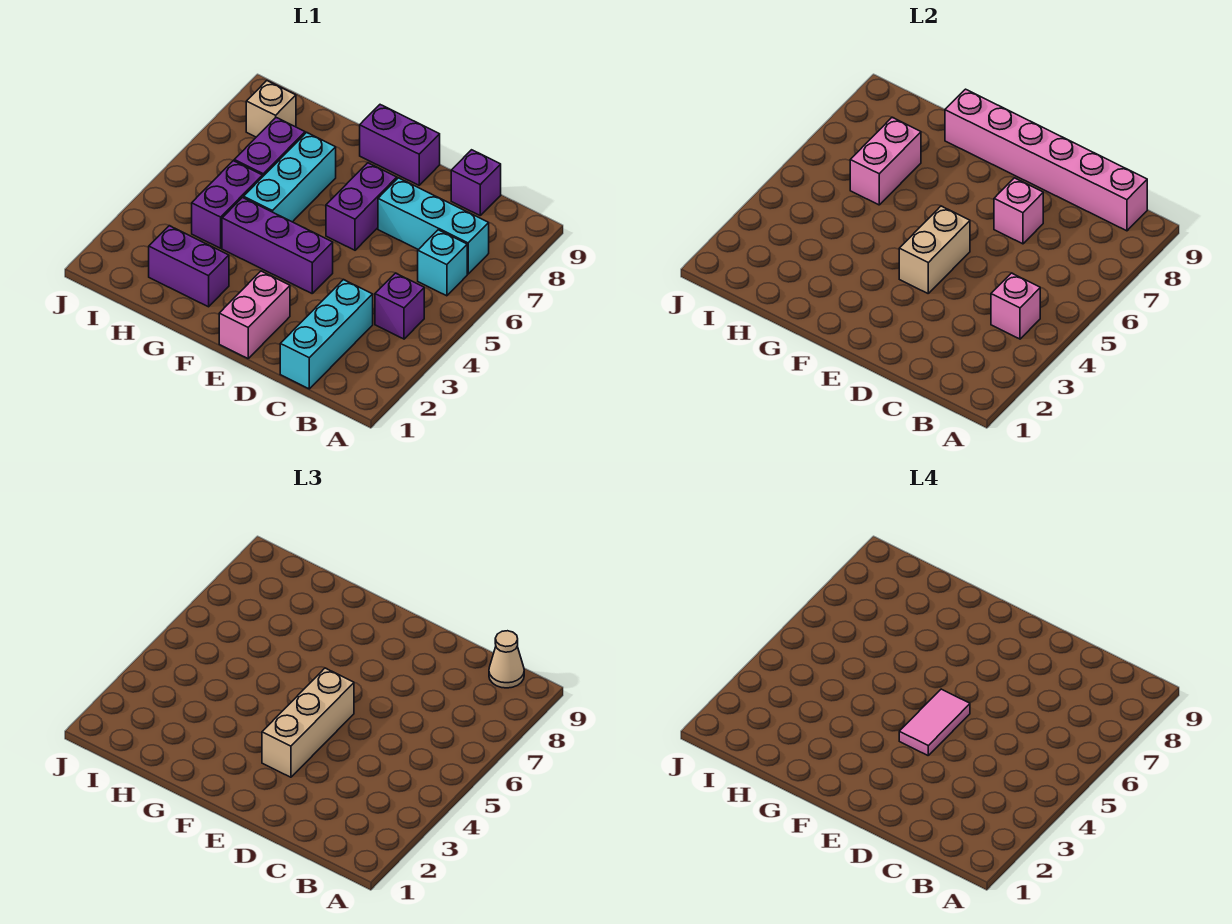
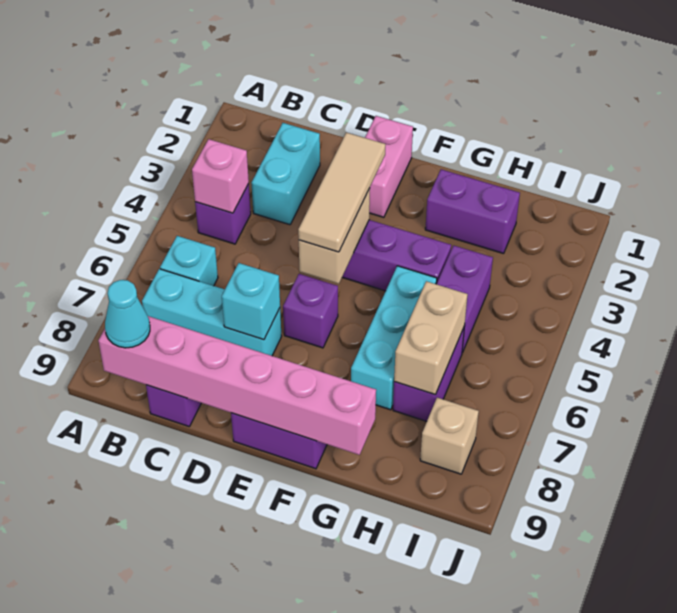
tan 1x1 cone [489,631,524,688] -> cyan 1x1 cone [105,280,150,348]
cyan 1x3 brick [280,280,373,389] -> cyan 1x2 brick [251,123,320,225]
pink 1x1 brick [994,178,1043,244] -> cyan 1x1 brick [222,263,280,340]
tan 1x3 brick [262,668,354,777] -> tan 1x3 tile [298,132,386,252]
pink 1x2 tile [899,689,970,755] -> none
purple 1x2 brick [326,163,397,250] -> purple 1x1 brick [283,274,338,348]
pink 1x2 brick [850,117,921,205] -> tan 1x2 brick [394,281,468,395]

